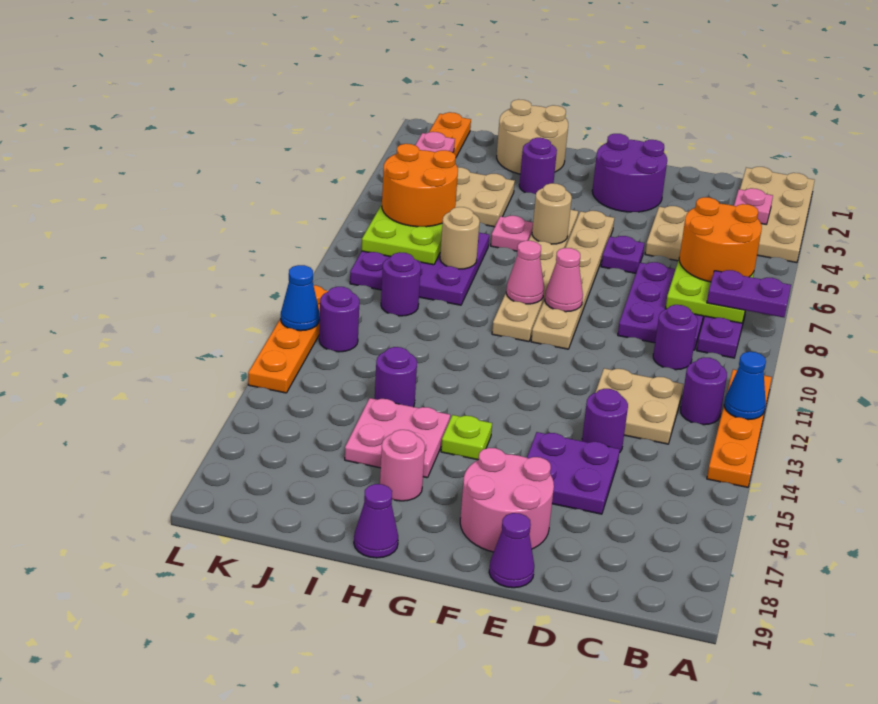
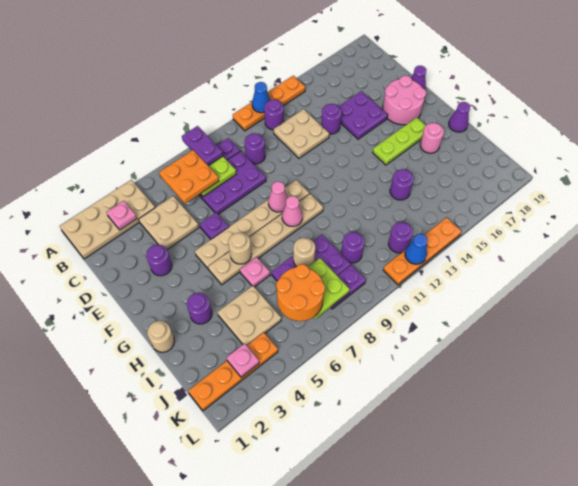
orange 2x2 round brick [679,197,762,282] -> orange 2x2 plate [159,150,219,204]
purple 2x2 round brick [592,134,667,212] -> purple 1x1 round brick [146,245,172,276]
lime 1x1 plate [441,415,492,460] -> lime 1x3 plate [373,117,426,165]
tan 2x2 round brick [497,99,568,174] -> tan 1x1 round brick [147,321,174,352]
pink 2x2 plate [345,398,450,478] -> none

